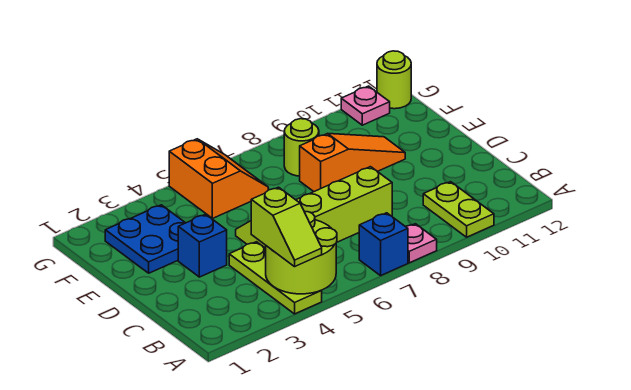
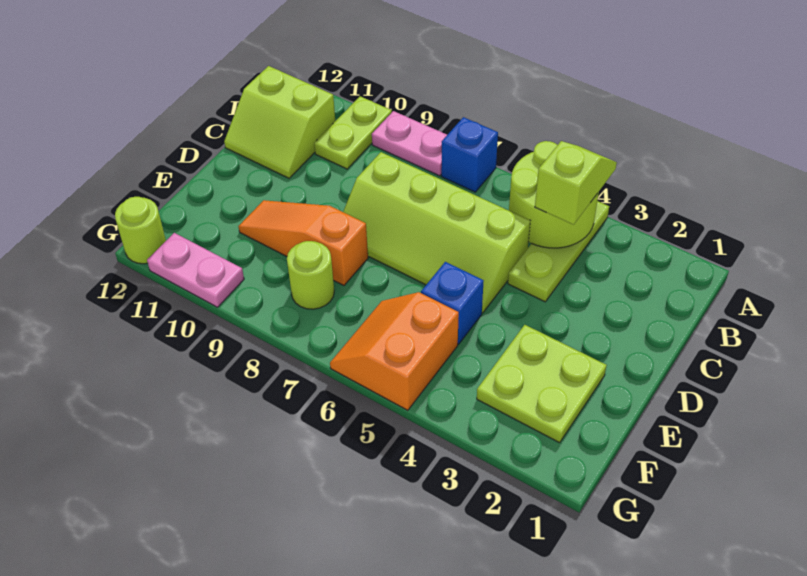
pink 1x1 plate [405,224,437,263] -> pink 1x2 plate [372,111,447,176]
none -> lime 2x2 slope [224,66,335,178]
blue 1x1 brick [178,214,227,277] -> blue 1x1 brick moved to [421,262,483,344]
blue 2x2 plate [105,205,185,273] -> lime 2x2 plate [477,325,607,443]
pink 1x1 plate [341,86,390,125] -> pink 1x2 plate [147,233,244,307]

